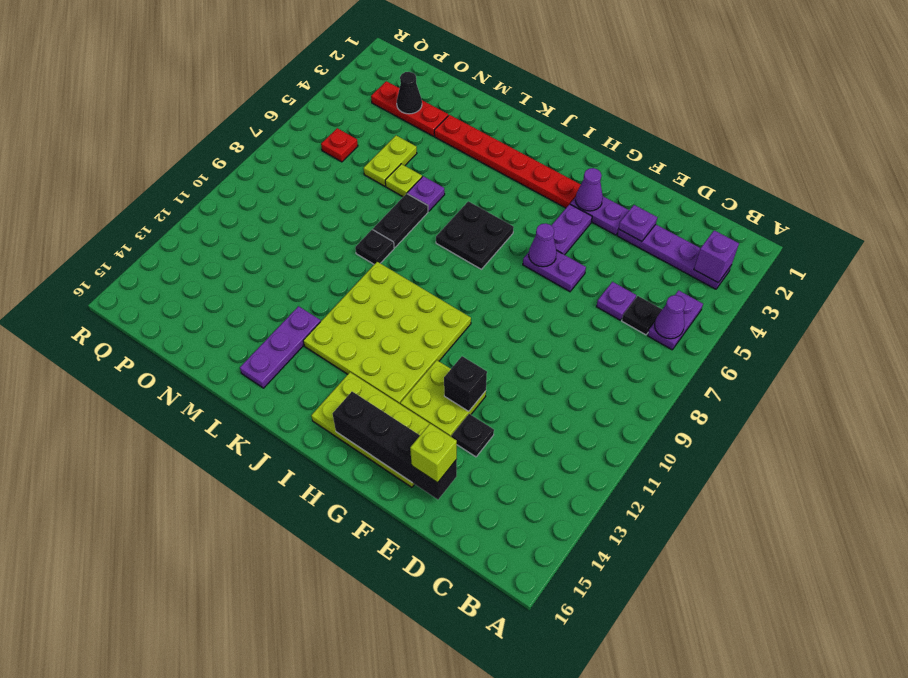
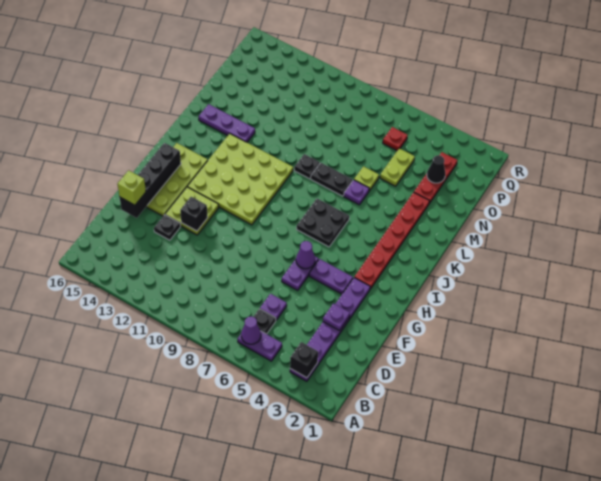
purple 1x1 brick [694,230,739,283] -> black 1x1 brick [290,342,318,378]
purple 1x1 cone [575,168,603,211] -> none
lime 1x2 plate [364,135,417,186] -> lime 1x2 plate turned to [380,148,415,186]

